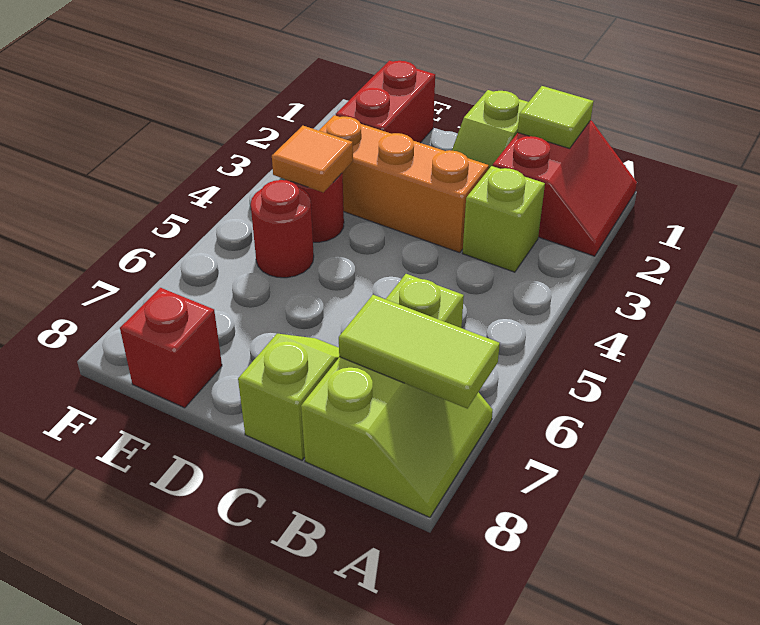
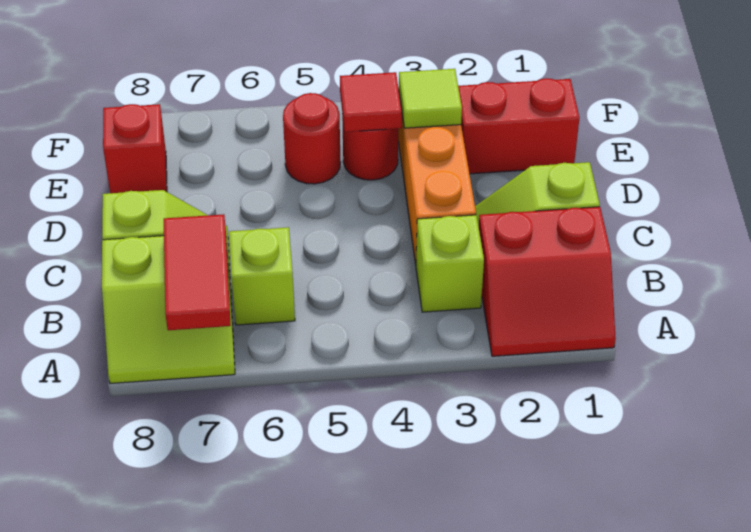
lime 1x2 tile [339,295,500,408] -> red 1x2 tile [164,214,231,330]
lime 1x1 tile [518,86,594,148] -> lime 1x1 tile moved to [399,69,462,128]
orange 1x1 tile [272,126,353,192] -> red 1x1 tile [340,72,402,132]

